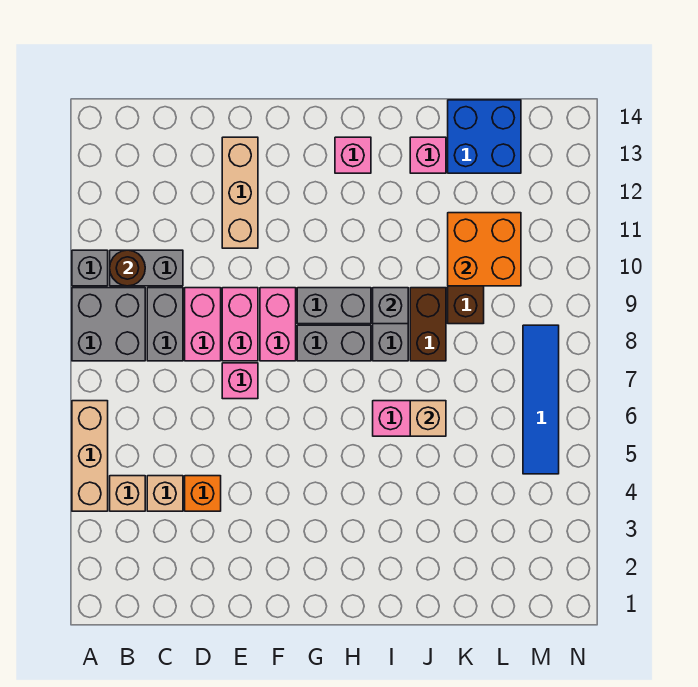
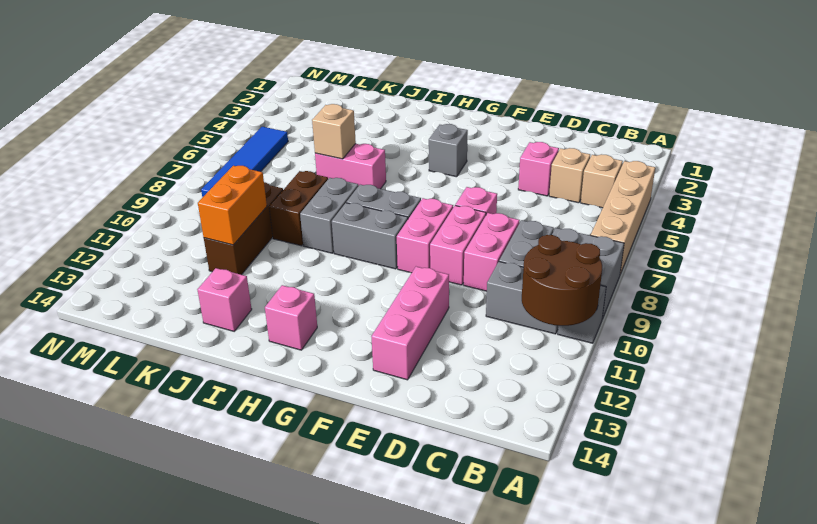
tan 1x3 brick [72,401,108,511] -> tan 1x4 brick [591,161,655,274]
brown 1x1 round brick [110,250,145,286] -> brown 2x2 round brick [522,235,602,326]
orange 1x1 brick [185,476,221,511] -> pink 1x1 brick [518,142,559,196]
tan 1x3 brick [222,137,258,248] -> pink 1x3 brick [371,267,449,380]
grey 1x1 brick [373,288,408,324] -> grey 1x1 brick moved to [429,124,468,177]
orange 2x2 brick [448,213,521,286] -> orange 1x2 brick [198,166,267,245]
blue 2x2 brick [448,100,521,173] -> none

